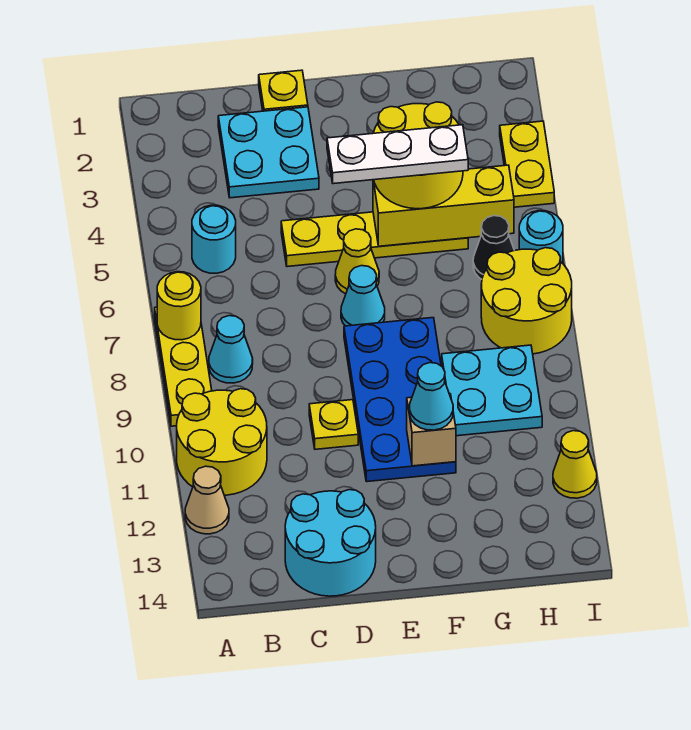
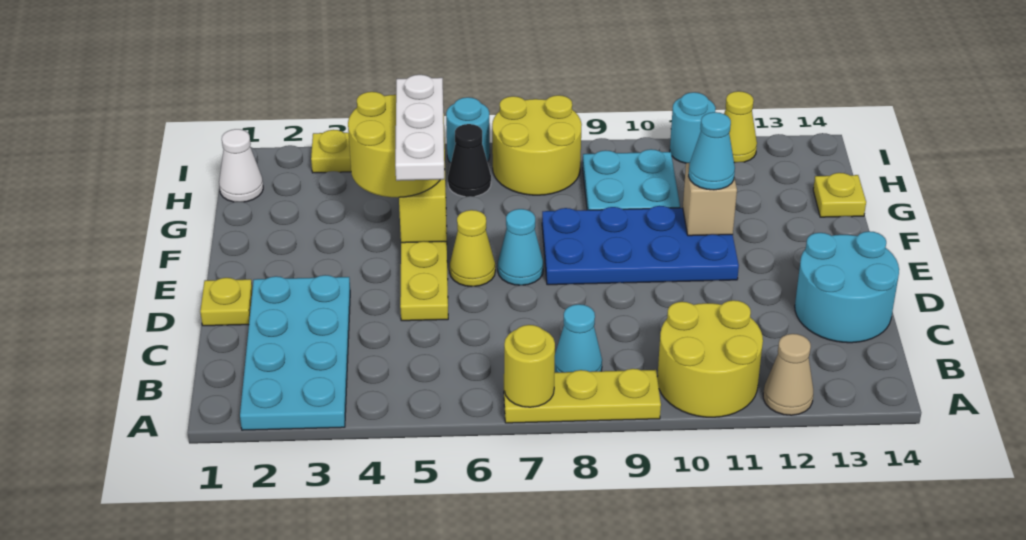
cyan 1x1 round brick [192,205,236,273] -> cyan 1x1 round brick moved to [670,92,716,163]
cyan 2x2 plate [218,107,319,198] -> cyan 2x4 plate [240,275,350,430]
yellow 1x1 plate [309,400,358,449] -> yellow 1x1 plate moved to [813,173,866,217]
none -> white 1x1 cone [219,129,263,202]

